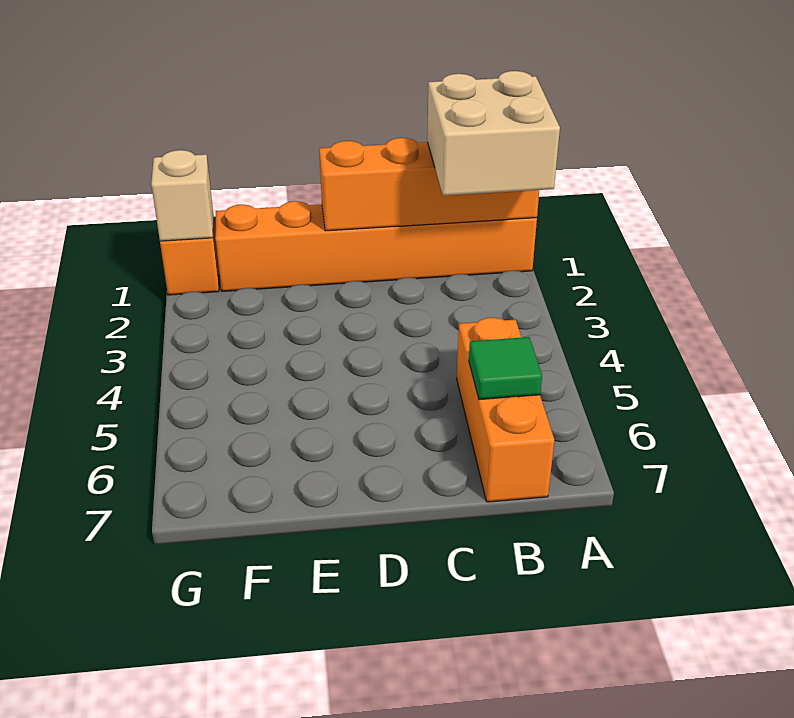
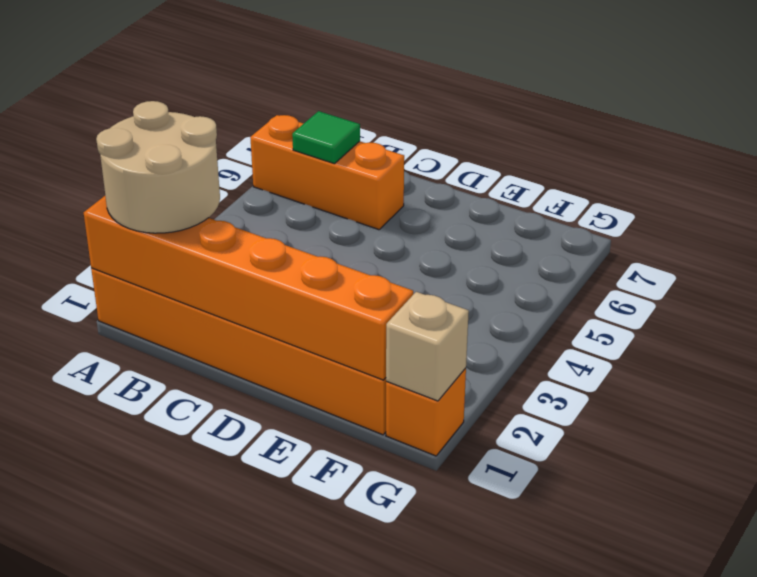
orange 1x4 brick [319,138,539,231] -> orange 1x6 brick [84,196,413,380]
tan 2x2 brick [427,71,560,196] -> tan 2x2 round brick [96,101,220,233]
orange 1x3 brick [457,317,554,502] -> orange 1x3 brick turned to [250,115,404,230]

